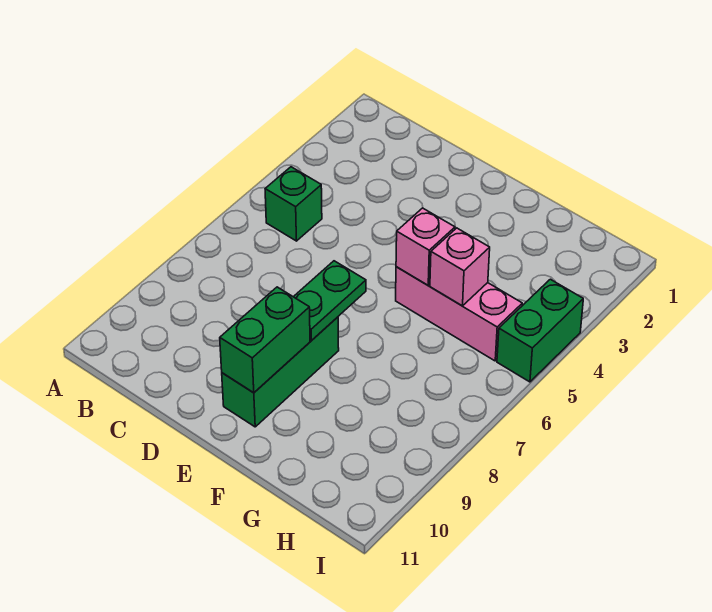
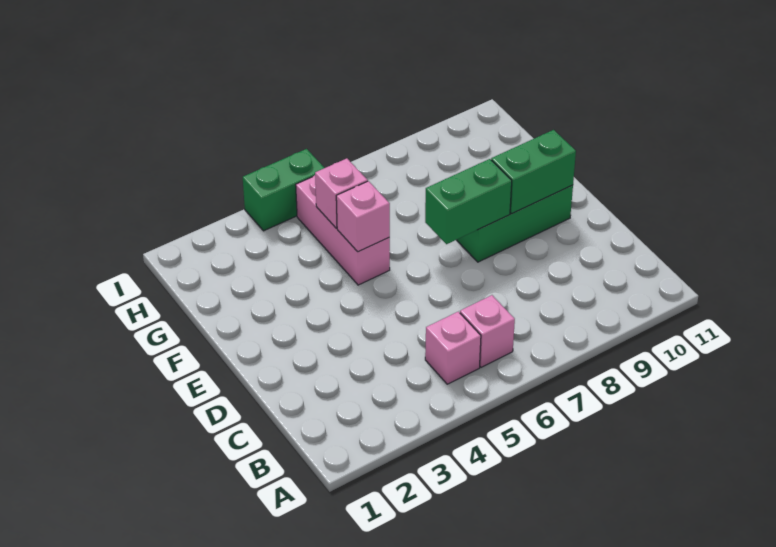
green 1x1 brick [265,167,322,241] -> pink 1x1 brick [425,312,481,384]
none -> pink 1x1 brick [460,295,515,367]
green 1x2 plate [294,261,366,340] -> green 1x2 brick [425,159,512,244]

